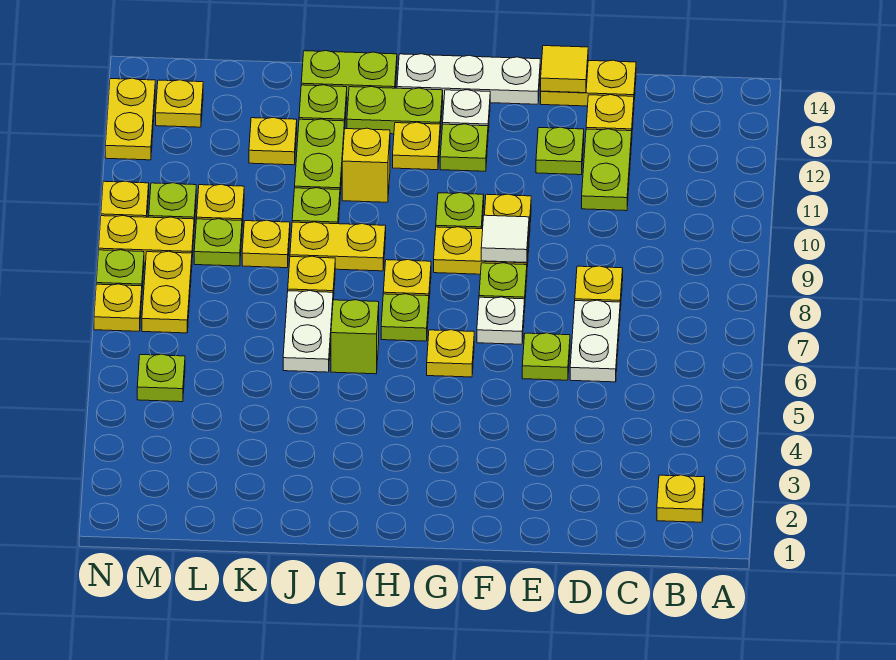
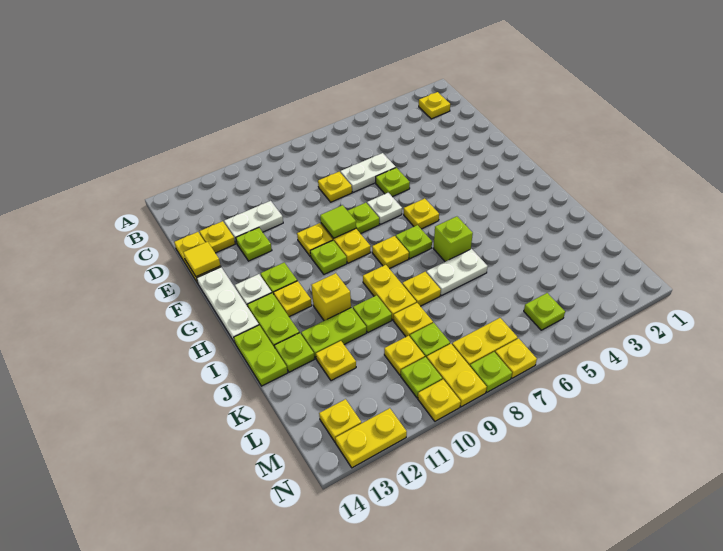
lime 1x2 plate [582,129,632,211] -> white 1x2 plate [224,201,283,243]
white 1x1 tile [481,215,529,263] -> lime 1x1 tile [320,205,356,238]

